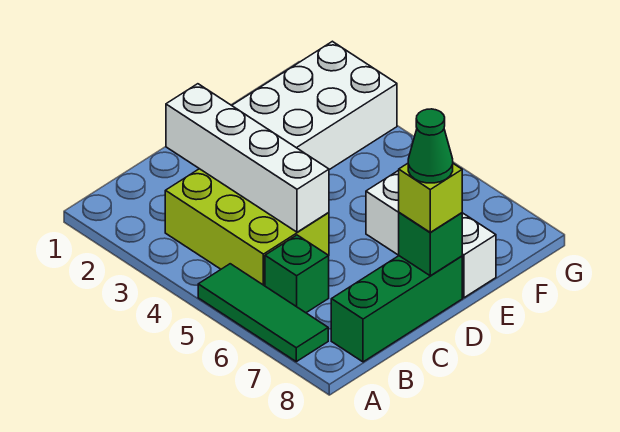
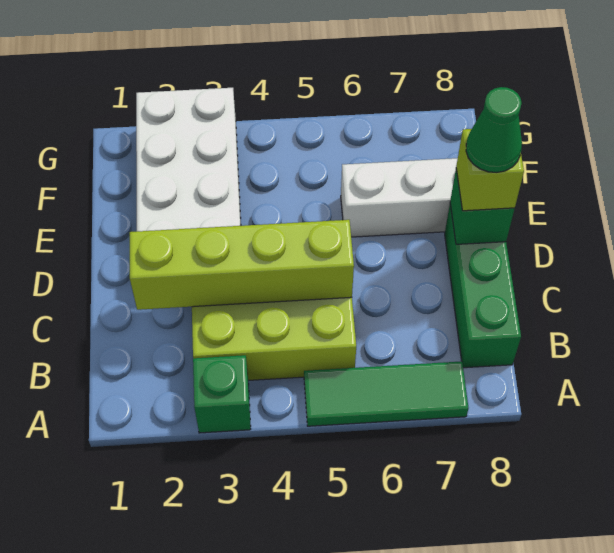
green 1x1 brick [265,235,329,313] -> green 1x1 brick moved to [193,355,251,433]
white 1x4 brick [166,84,329,232] -> lime 1x4 brick [130,220,354,310]

